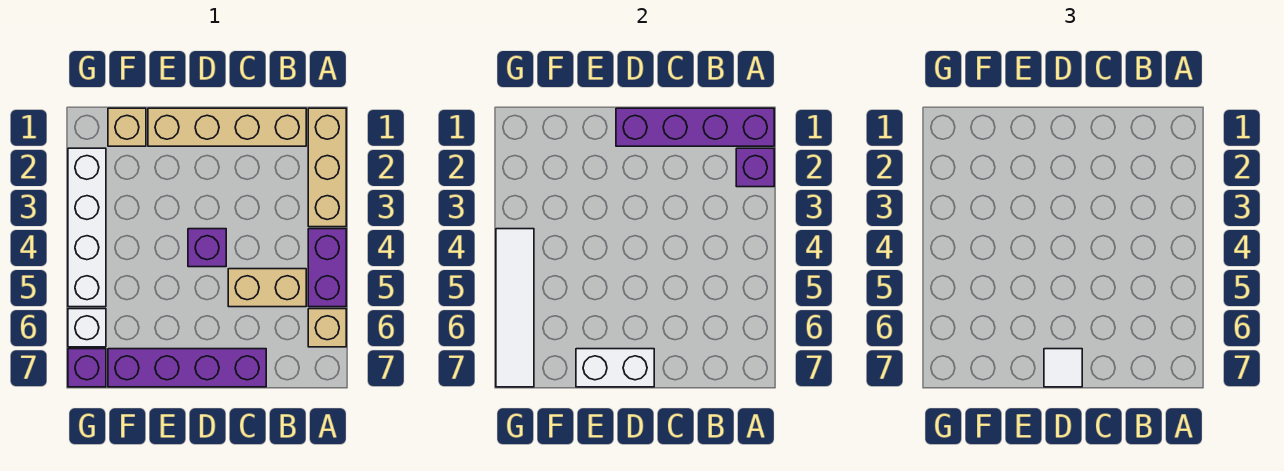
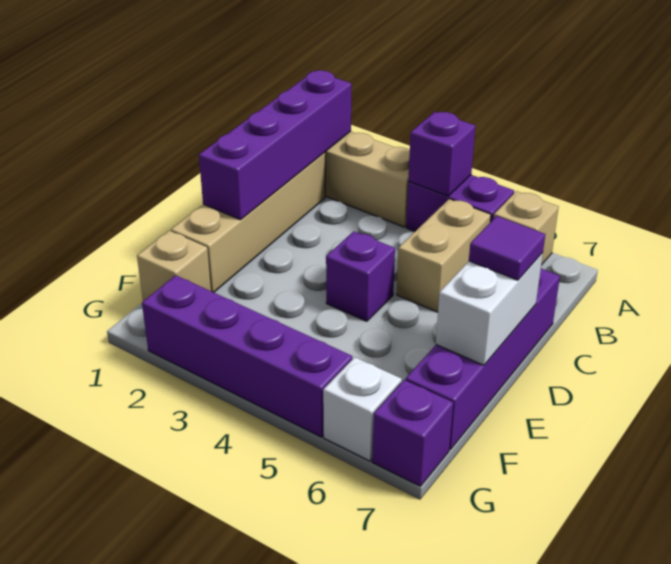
purple 1x1 brick [736,148,774,187] -> purple 1x1 brick moved to [408,112,475,196]
white 1x1 tile [1044,349,1082,387] -> purple 1x1 tile [469,216,545,280]
white 1x4 brick [68,148,106,307] -> purple 1x4 brick [142,275,352,437]
white 1x4 tile [496,229,534,387] -> none

